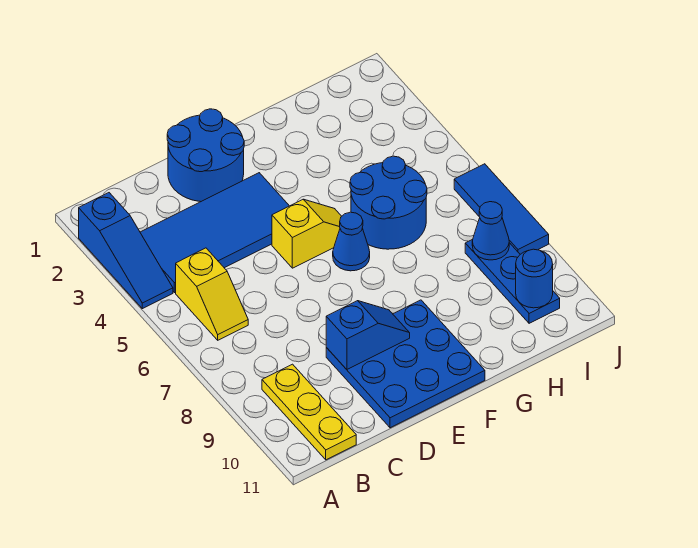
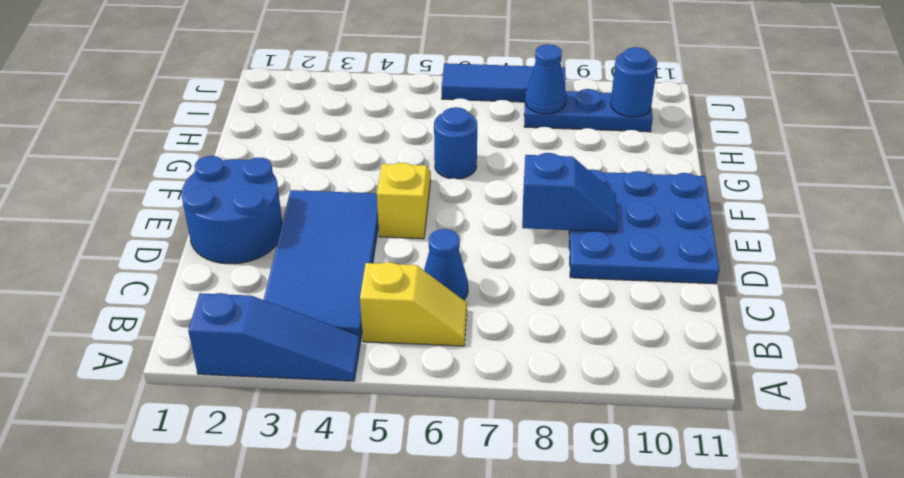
yellow 1x3 plate [262,364,356,460] -> none
blue 1x2 slope [326,301,410,369] -> blue 1x2 slope turned to [522,153,618,232]
blue 1x1 cone [333,212,370,271] -> blue 1x1 cone moved to [424,229,468,300]
blue 2x2 round brick [350,156,427,249] -> blue 1x1 round brick [434,107,477,179]

